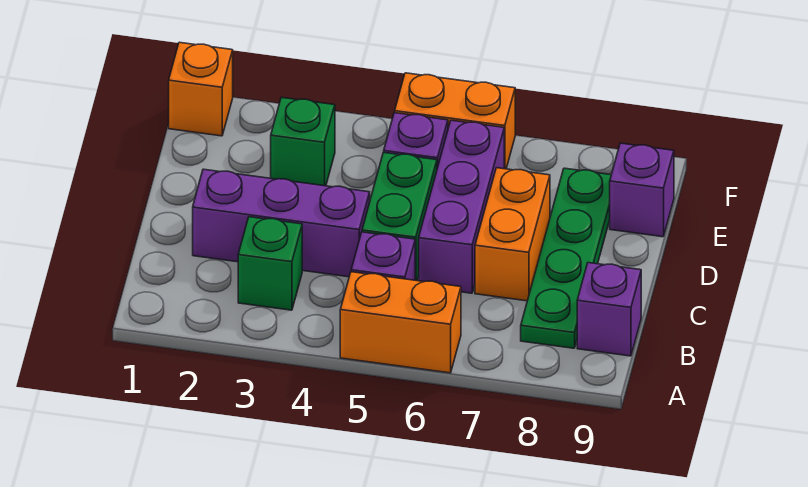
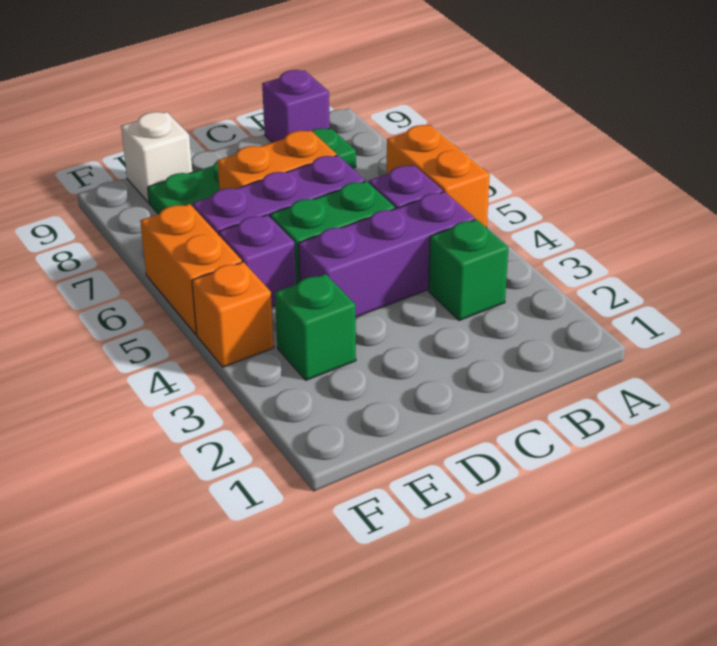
purple 1x3 brick [193,169,370,277] -> purple 1x3 brick turned to [298,192,475,317]
purple 1x1 brick [610,143,674,237] -> white 1x1 brick [121,112,192,203]
orange 1x1 brick [169,42,233,136] -> orange 1x1 brick moved to [192,262,274,367]

